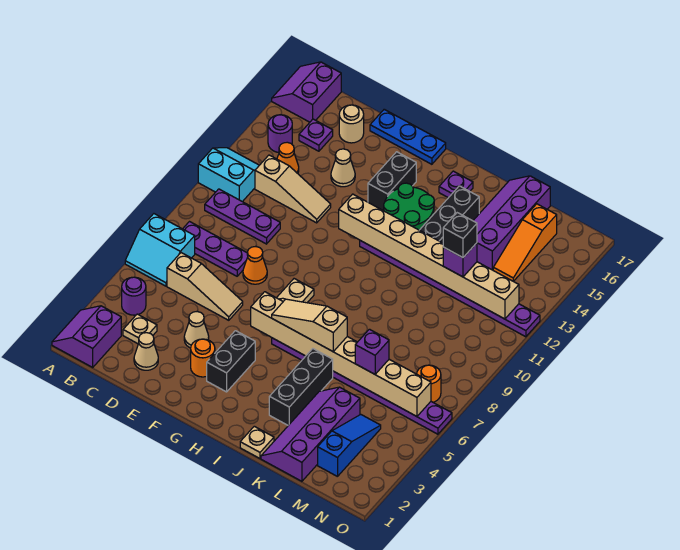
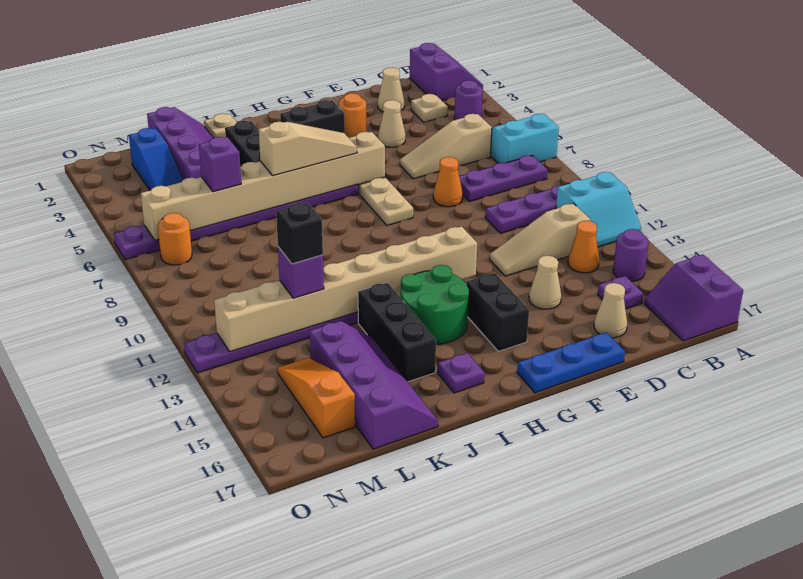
purple 2x2 slope [272,62,341,122] -> purple 2x2 slope turned to [644,254,743,341]
tan 1x1 round brick [339,105,364,143] -> tan 1x1 cone [594,283,627,338]
black 1x2 brick [207,331,255,392] -> black 1x2 brick turned to [280,100,345,133]

